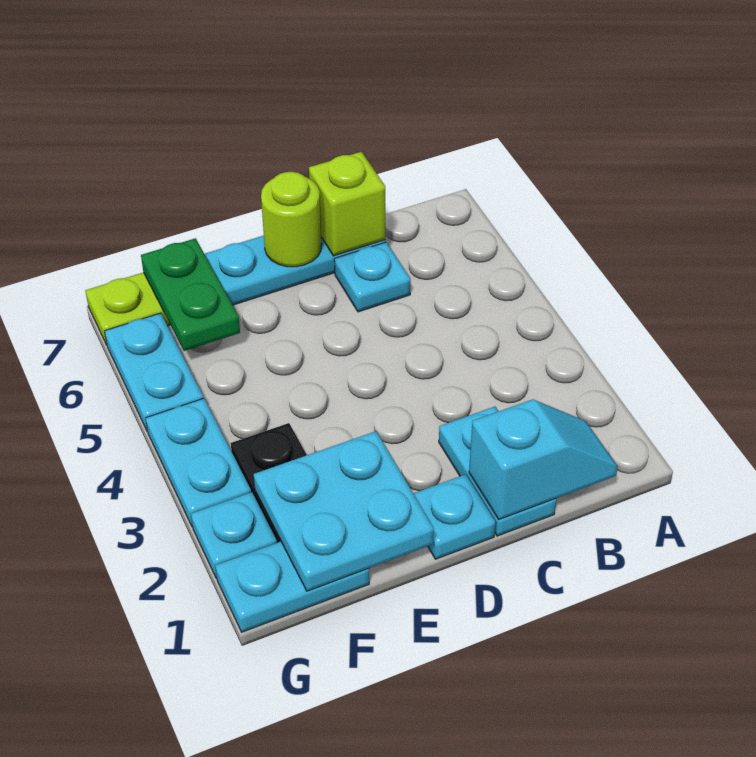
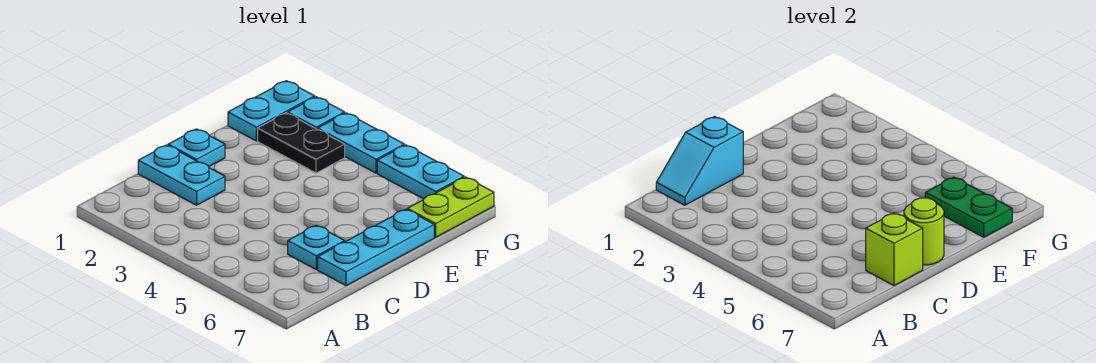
cyan 2x2 plate [254,431,434,591] -> none

